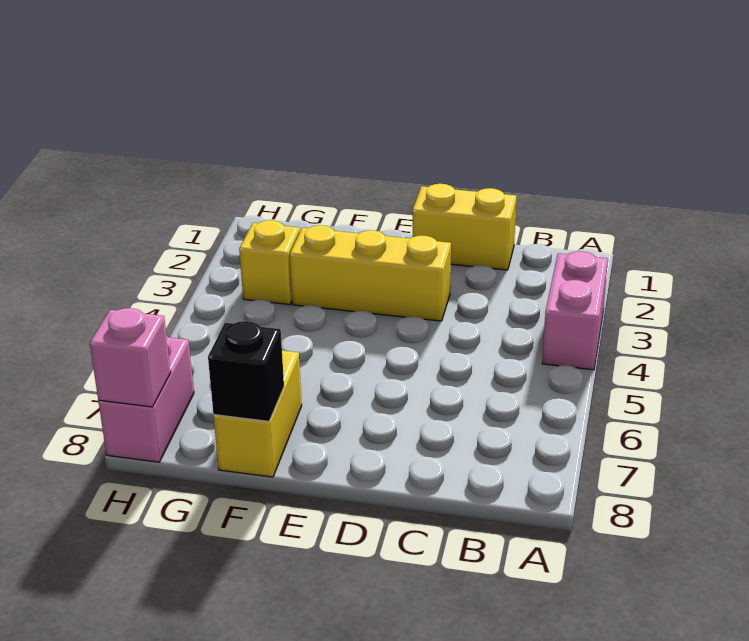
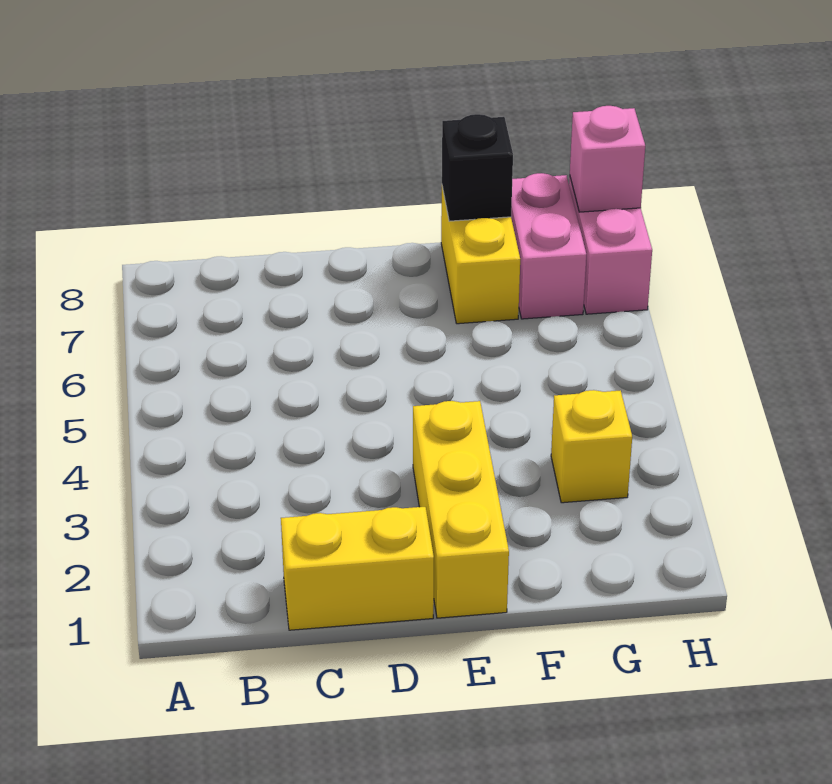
pink 1x2 brick [542,251,608,370] -> pink 1x2 brick moved to [511,173,586,319]
yellow 1x3 brick [290,225,451,321] -> yellow 1x3 brick turned to [413,401,509,618]

